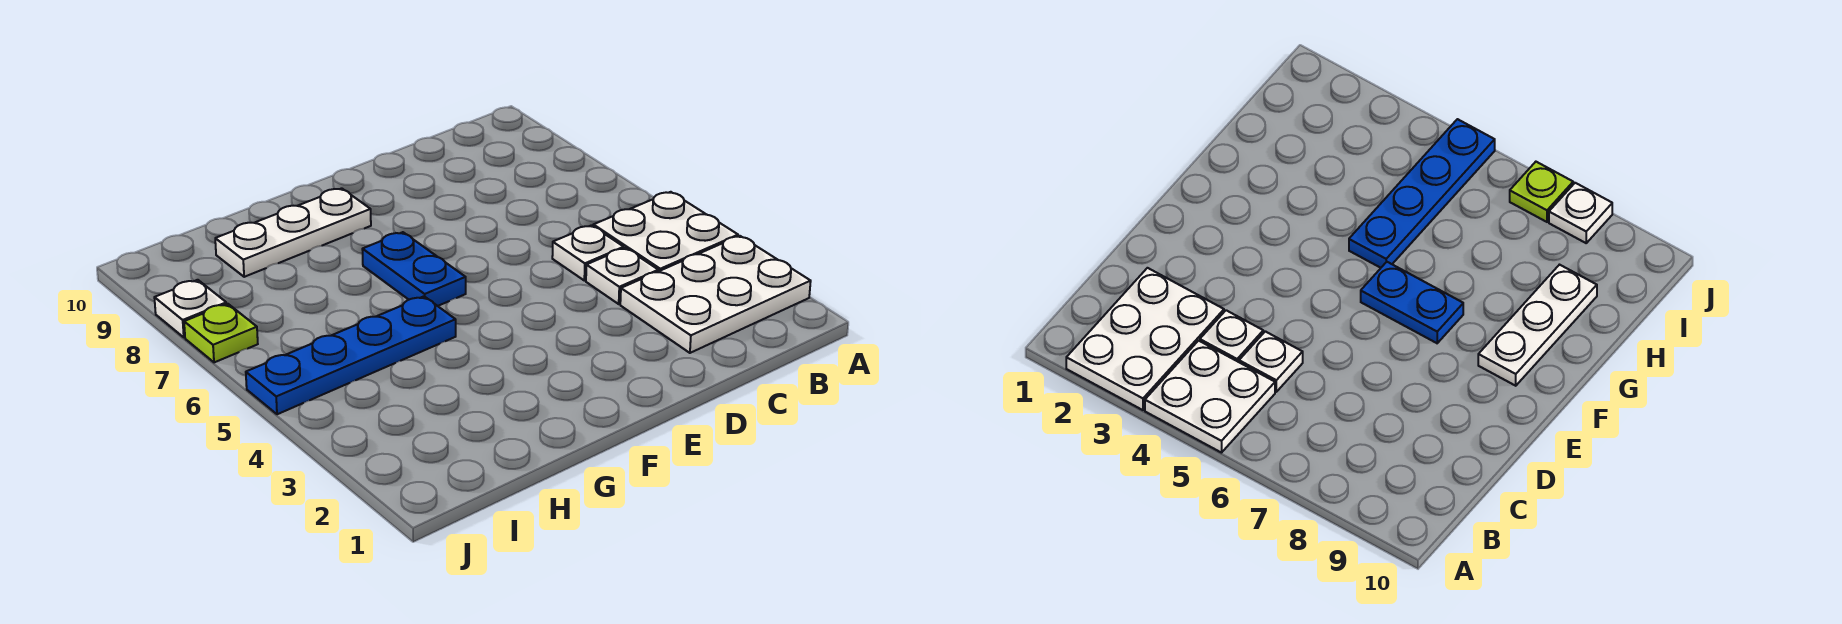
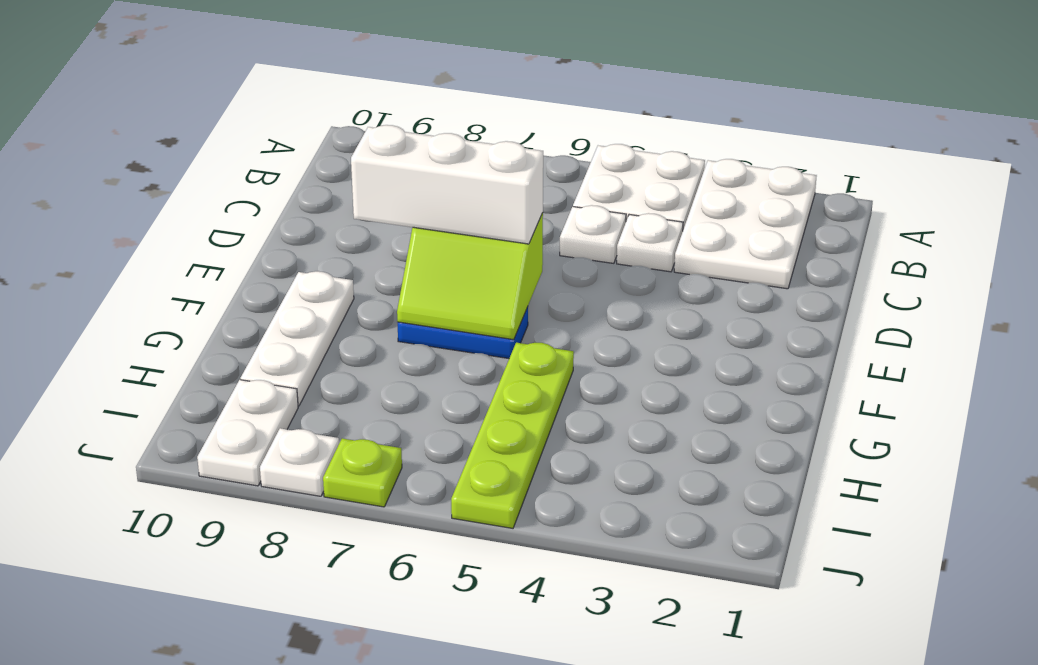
none -> lime 2x2 slope [397,213,543,340]
none -> white 1x3 brick [351,125,543,244]
blue 1x4 plate [246,296,456,414] -> lime 1x4 plate [451,343,574,528]
none -> white 1x2 plate [197,380,298,486]

